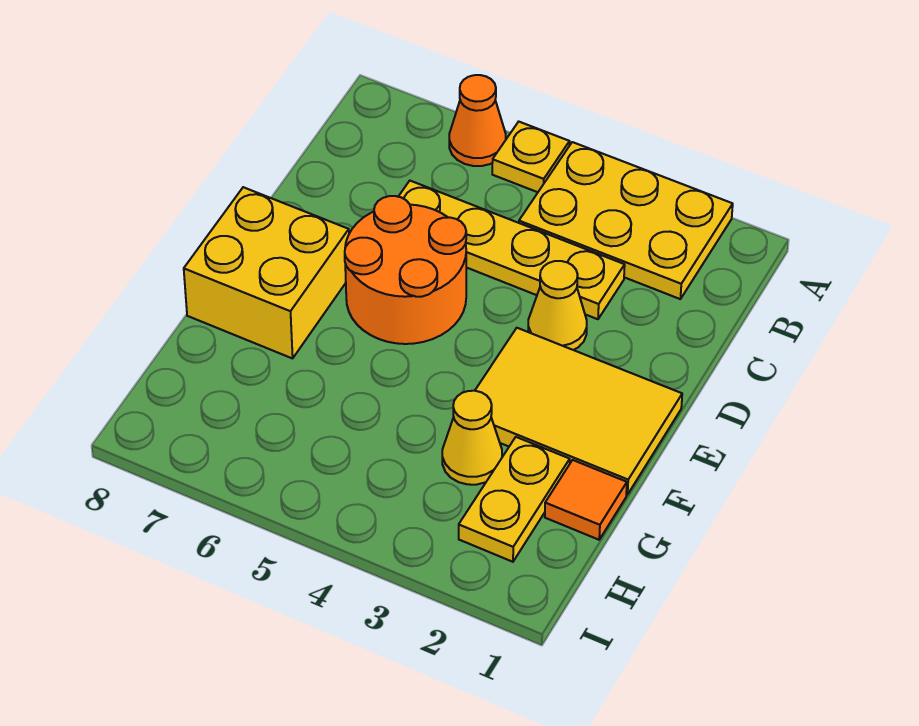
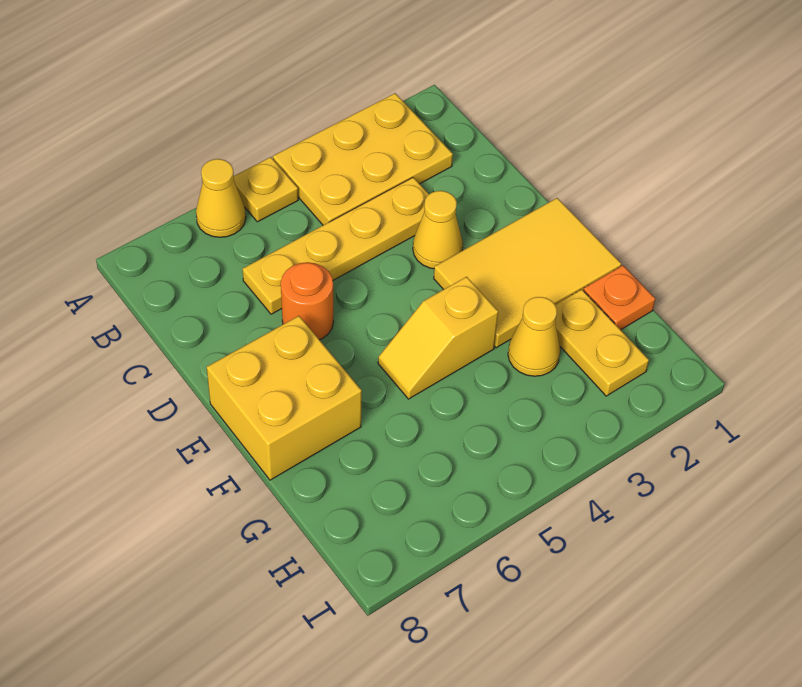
orange 1x1 cone [449,75,506,166] -> yellow 1x1 cone [196,159,246,237]
orange 2x2 round brick [345,196,466,344] -> orange 1x1 round brick [281,262,334,340]
none -> yellow 1x2 slope [378,277,498,399]
orange 1x1 tile [545,460,627,540] -> orange 1x1 plate [583,265,655,330]

